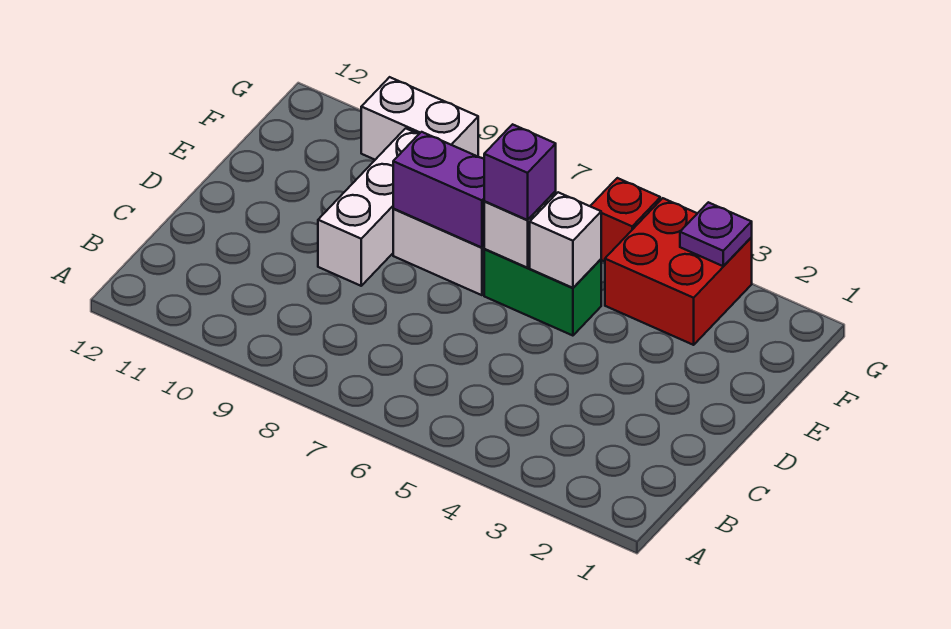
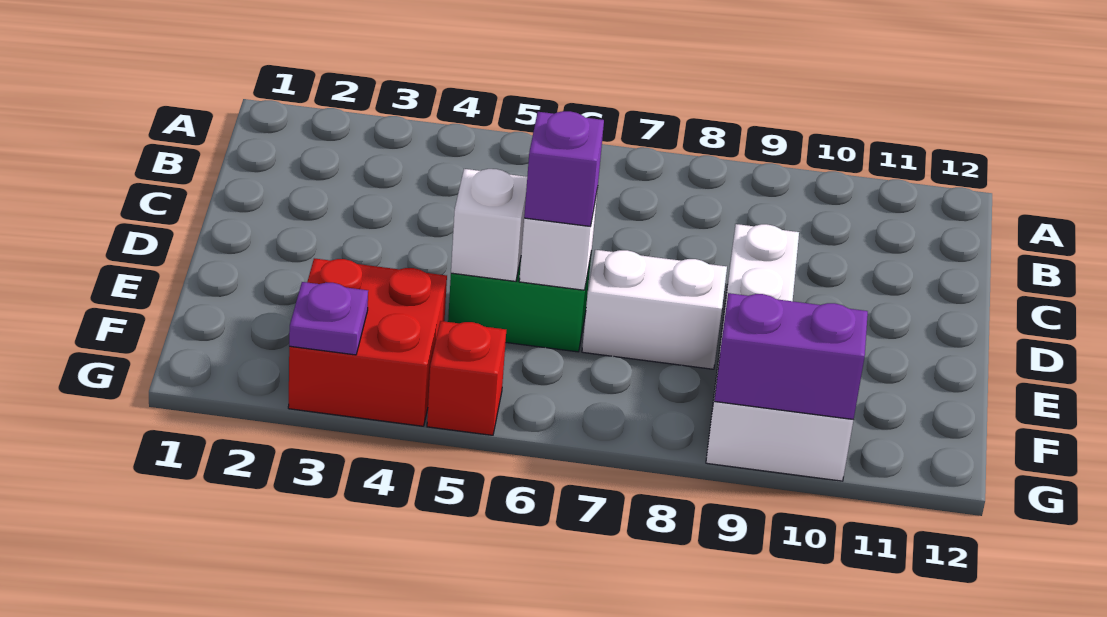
purple 1x2 brick [393,132,485,248] -> purple 1x2 brick moved to [714,293,868,420]

